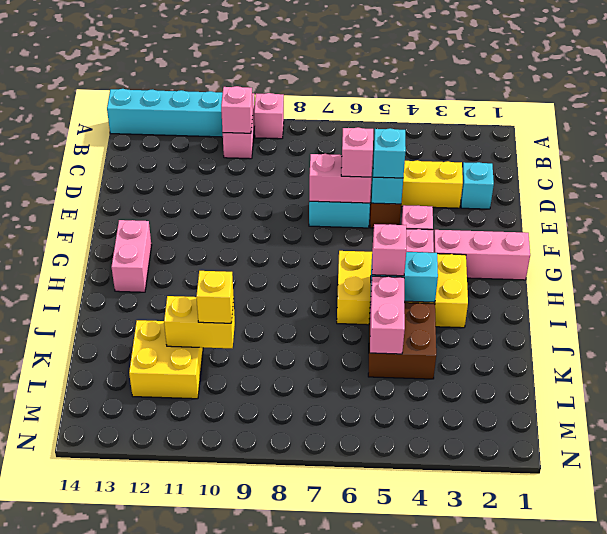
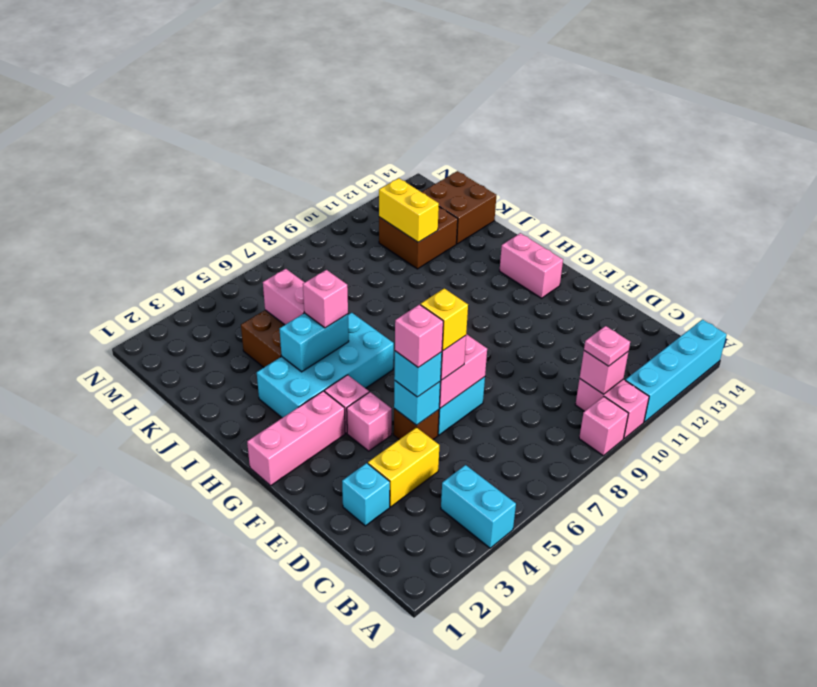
none -> cyan 1x2 brick [441,465,516,548]
none -> pink 1x1 plate [584,326,630,366]
none -> pink 1x1 brick [395,304,443,367]
yellow 2x4 brick [337,251,468,328] -> cyan 2x4 brick [257,313,394,418]
yellow 1x2 brick [164,296,235,348] -> yellow 1x2 brick turned to [379,178,439,242]
yellow 1x1 brick [196,271,234,323] -> yellow 1x1 brick moved to [421,288,468,350]
yellow 2x2 brick [129,320,203,399] -> brown 2x2 brick [379,207,458,269]
none -> brown 2x2 brick [422,171,496,244]

